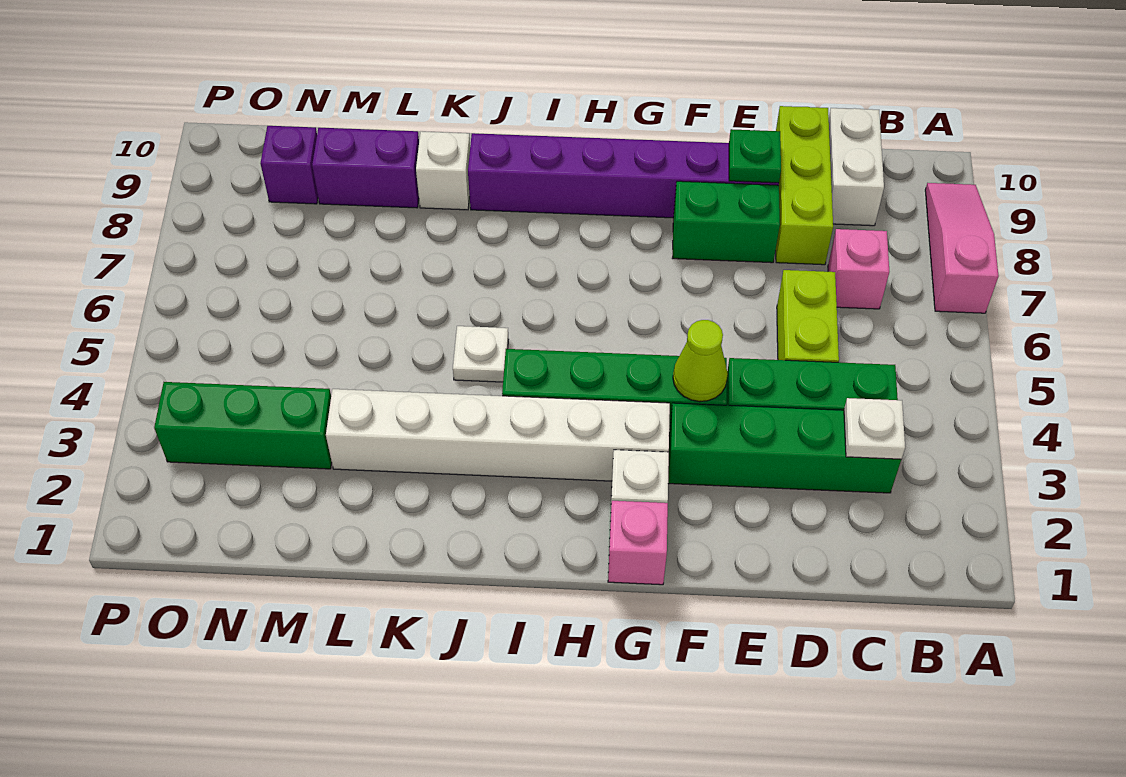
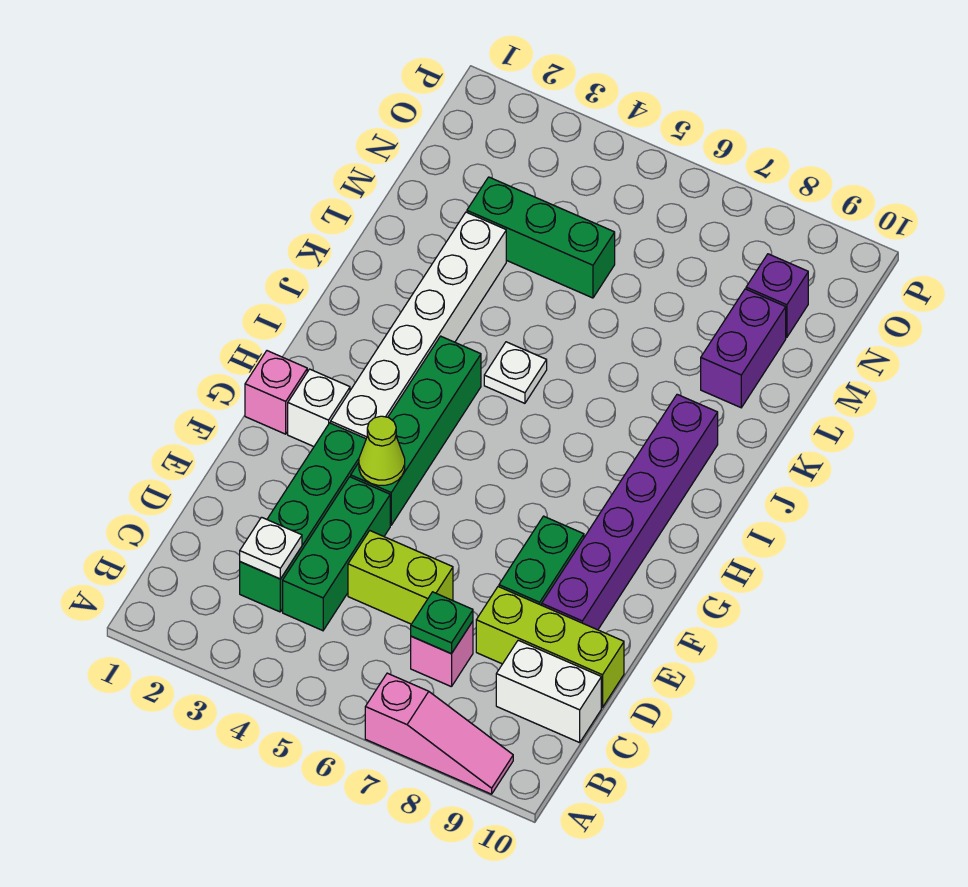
green 1x1 plate [729,129,781,183] -> green 1x1 plate moved to [411,592,473,654]
white 1x1 brick [416,131,470,210] -> none
green 1x3 brick [154,382,332,469] -> green 1x3 brick turned to [467,177,615,298]

